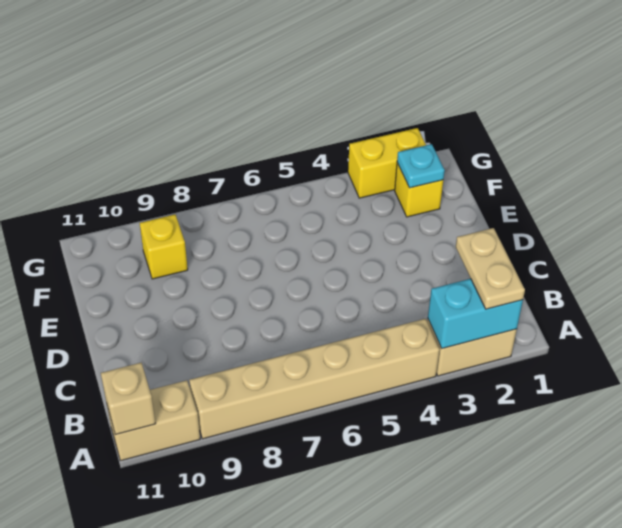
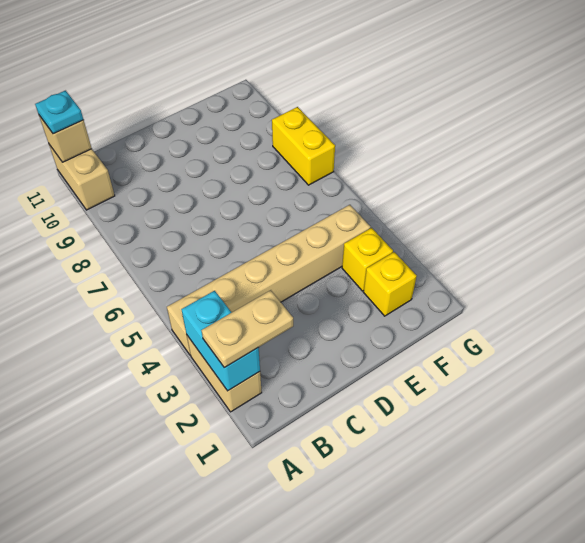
tan 1x6 brick [189,319,440,439] -> tan 1x6 brick turned to [167,205,371,355]
cyan 1x1 plate [397,144,445,188] -> cyan 1x1 plate moved to [35,91,83,134]
yellow 1x1 brick [140,215,188,279] -> yellow 1x1 brick moved to [342,228,393,291]
yellow 1x2 brick [348,128,426,198] -> yellow 1x2 brick moved to [272,107,335,185]

